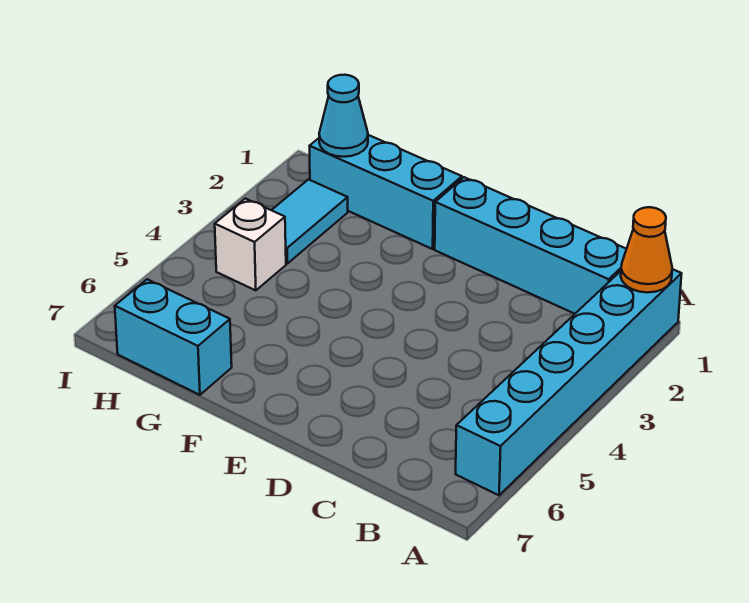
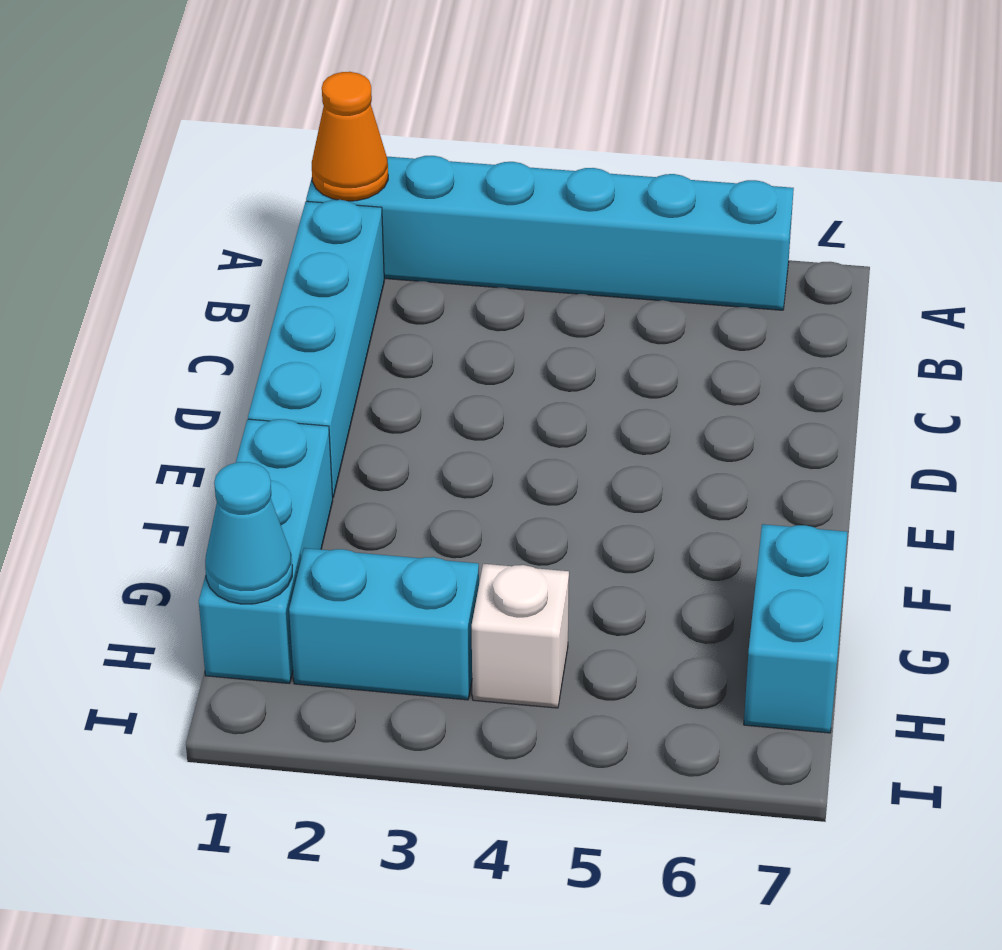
cyan 1x2 tile [272,179,348,264] -> cyan 1x2 brick [289,548,479,700]

